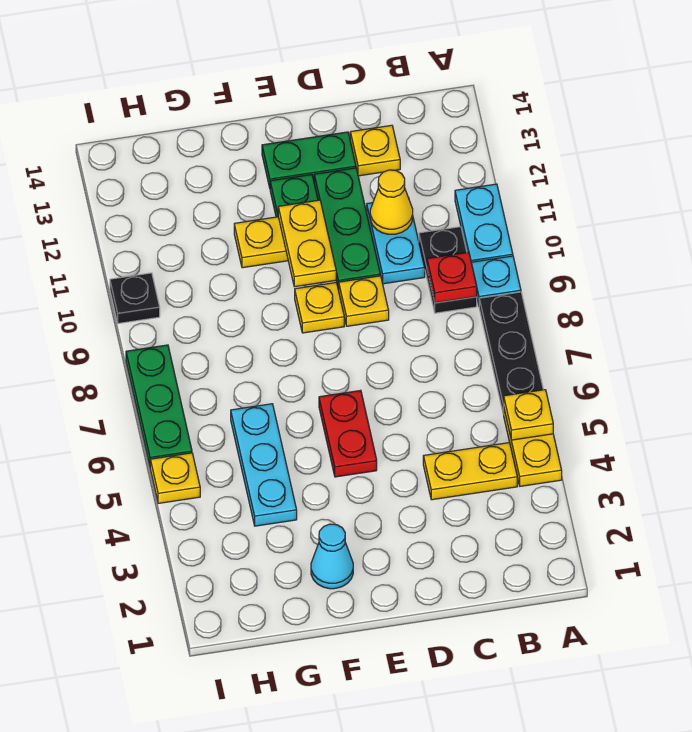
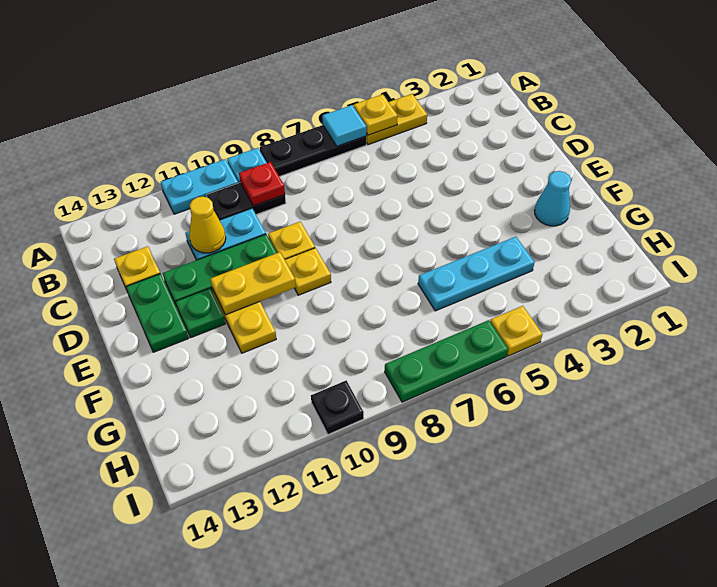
none -> cyan 1x1 tile [322,105,367,146]
yellow 1x2 plate [423,443,517,500] -> none
red 1x2 plate [319,390,377,477] -> none

